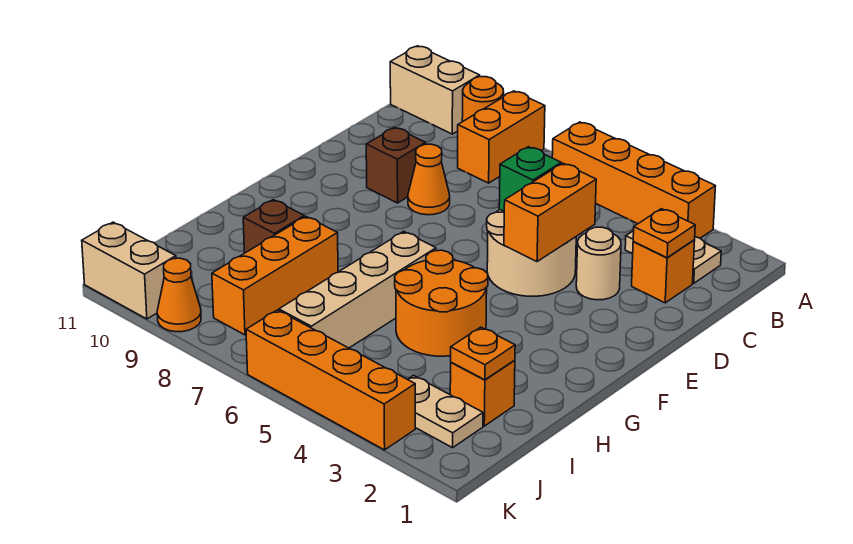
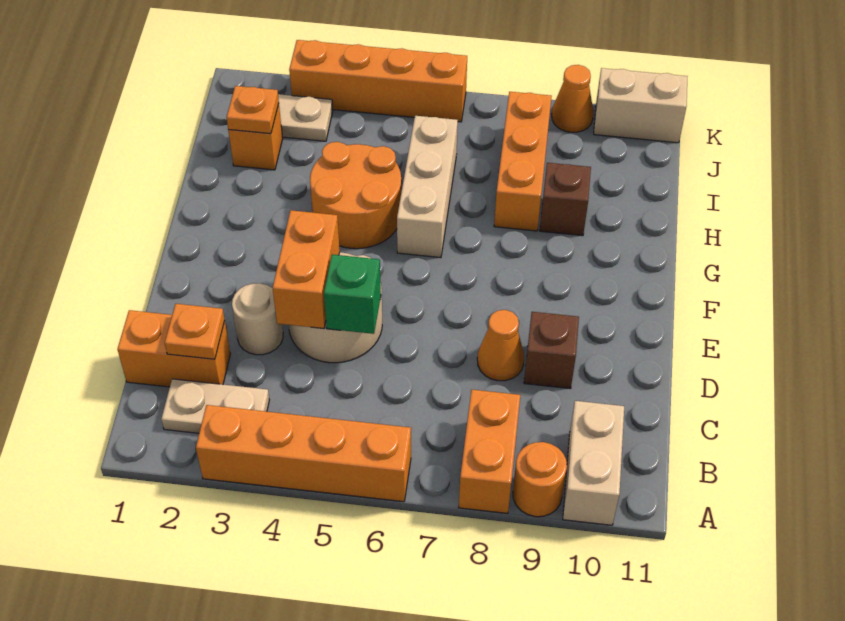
tan 1x2 brick [390,46,480,134] -> tan 1x2 brick turned to [563,401,624,525]
orange 1x1 brick [632,240,695,303] -> orange 1x2 brick [117,310,230,387]
tan 1x4 brick [279,231,436,348] -> tan 1x3 brick [397,116,458,258]

